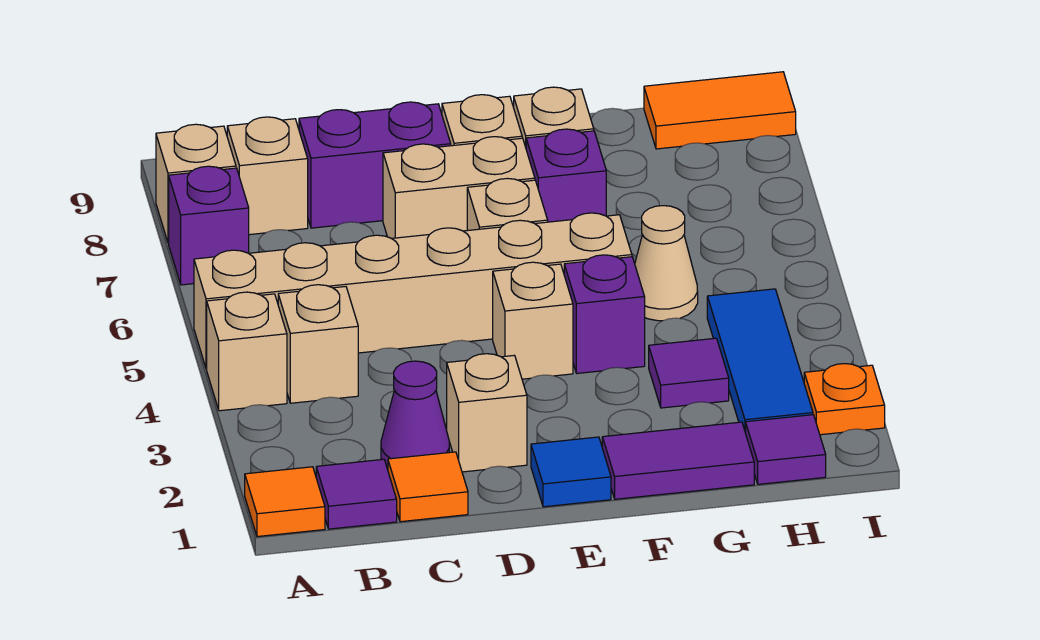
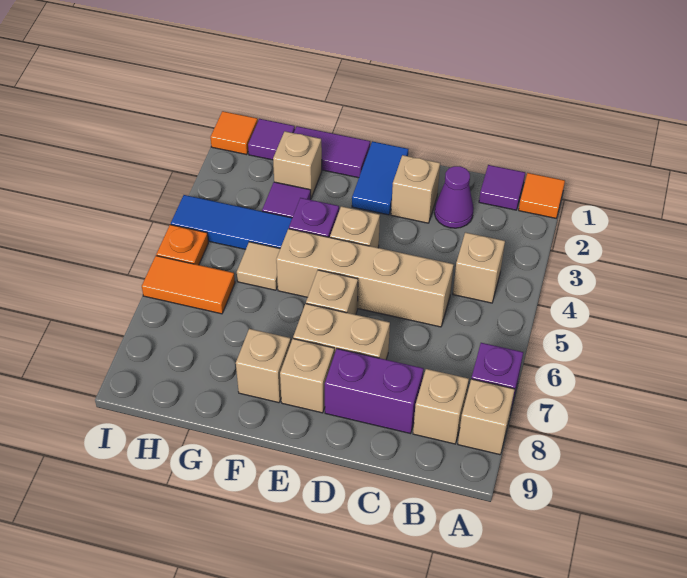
tan 1x1 brick [207,292,287,411] -> tan 1x1 brick moved to [273,131,322,198]
tan 1x6 brick [194,213,632,369] -> tan 1x4 brick [276,229,454,327]
orange 1x1 tile [388,452,468,522] -> orange 1x1 tile moved to [211,111,258,155]
blue 1x1 tile [531,437,611,507] -> blue 1x2 tile [352,141,408,215]
purple 1x1 brick [526,129,606,222] -> none
tan 1x1 cone [635,206,698,321] -> tan 1x1 tile [237,242,280,290]
blue 1x3 tile [707,289,813,433] -> blue 1x3 tile turned to [171,195,292,249]
orange 1x2 tile [644,72,796,149] -> orange 1x2 tile moved to [142,256,235,314]
orange 1x1 plate [804,364,885,435] -> orange 1x1 plate moved to [156,225,208,265]

